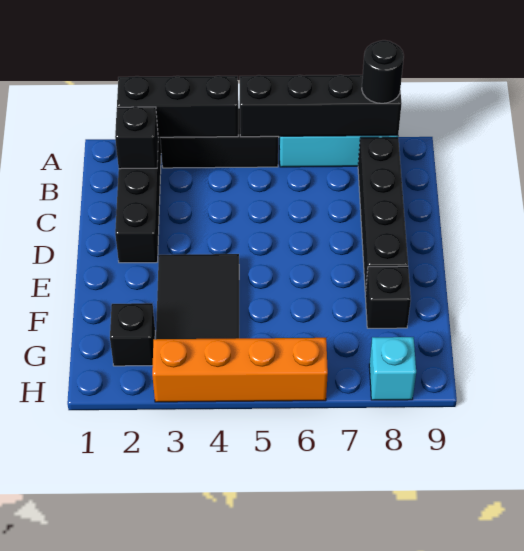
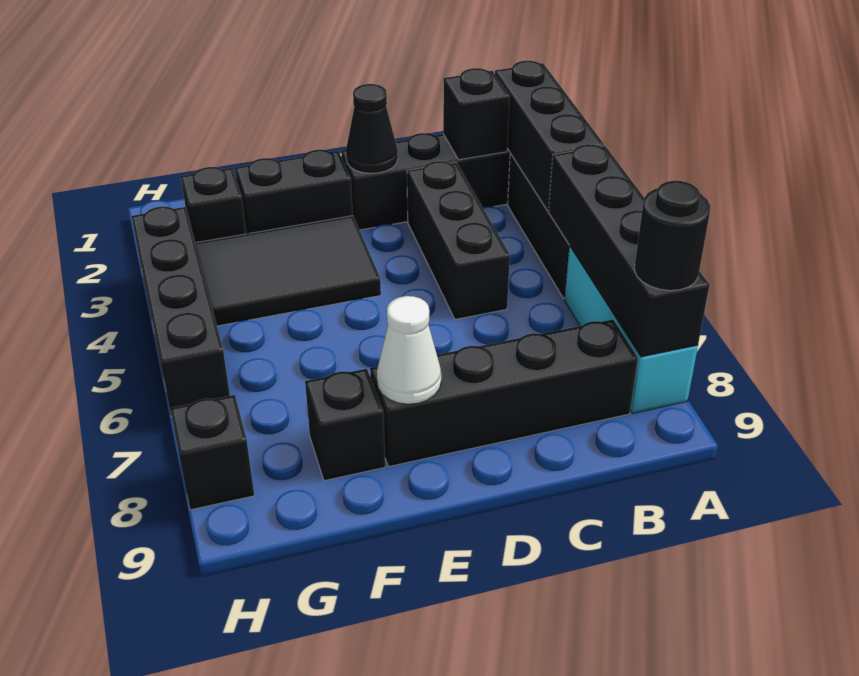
none -> black 1x3 brick [407,161,510,319]
none -> black 1x1 cone [346,84,398,174]
none -> black 1x2 brick [235,150,353,234]
none -> white 1x1 cone [377,296,441,404]
orange 1x4 brick [152,338,328,402] -> black 1x4 brick [131,207,230,417]
cyan 1x1 brick [369,337,416,400] -> black 1x1 brick [170,395,254,510]

